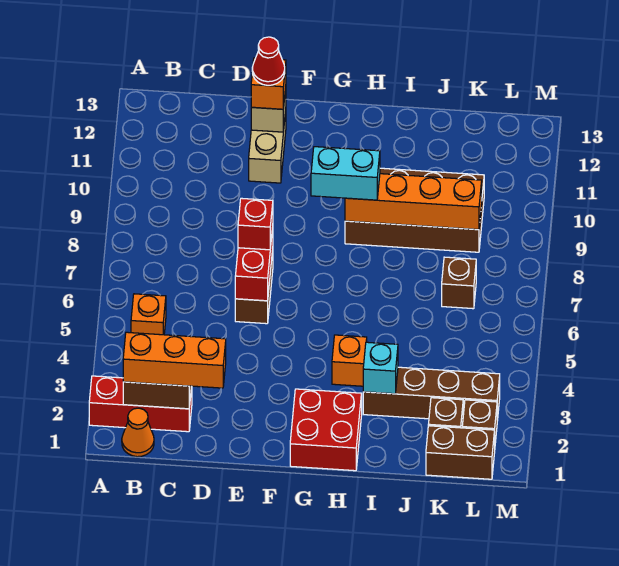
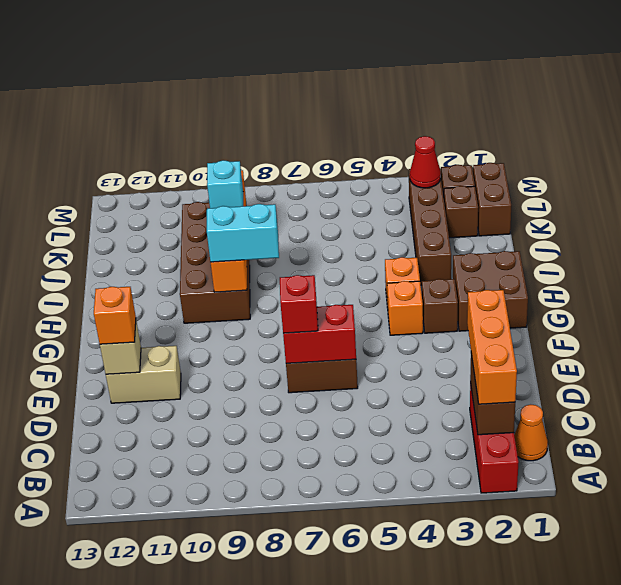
orange 1x1 brick [131,294,166,335] -> orange 1x1 brick moved to [387,281,423,335]
red 1x1 cone [252,37,285,85] -> red 1x1 cone moved to [410,136,441,188]
red 2x2 brick [290,389,362,471] -> brown 2x2 brick [453,251,528,331]
cyan 1x2 brick [311,147,380,200] -> cyan 1x2 brick turned to [207,204,279,262]
cyan 1x1 brick [363,342,398,394] -> cyan 1x1 brick moved to [207,160,243,208]
brown 1x1 brick [442,257,476,309] -> brown 1x1 brick moved to [422,279,458,333]

